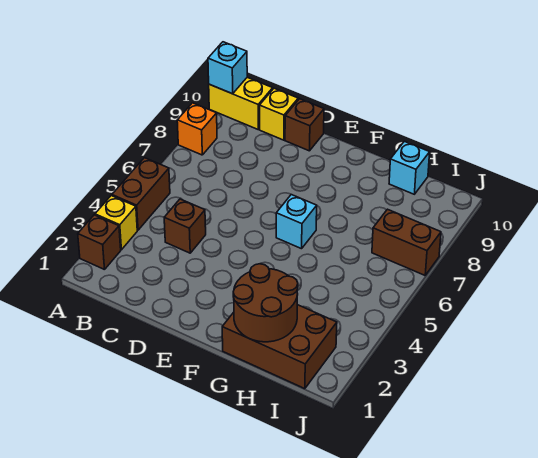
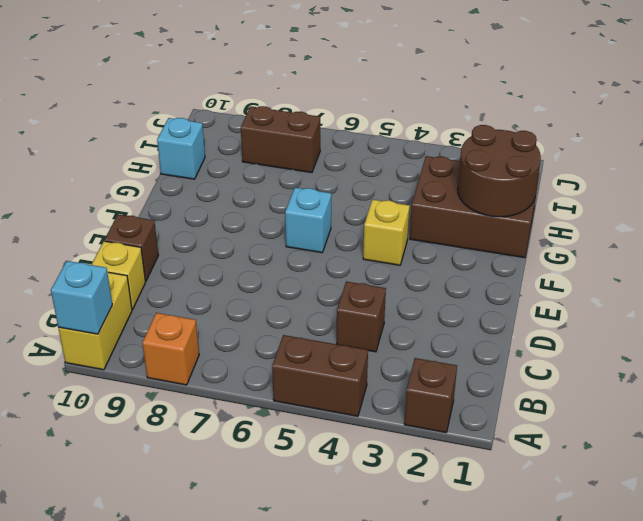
yellow 1x1 brick [95,196,137,250] -> yellow 1x1 brick moved to [363,200,410,265]
brown 2x3 brick [222,305,337,389] -> brown 2x3 brick turned to [410,156,539,258]
brown 1x2 brick [372,209,441,275] -> brown 1x2 brick turned to [241,106,320,173]

